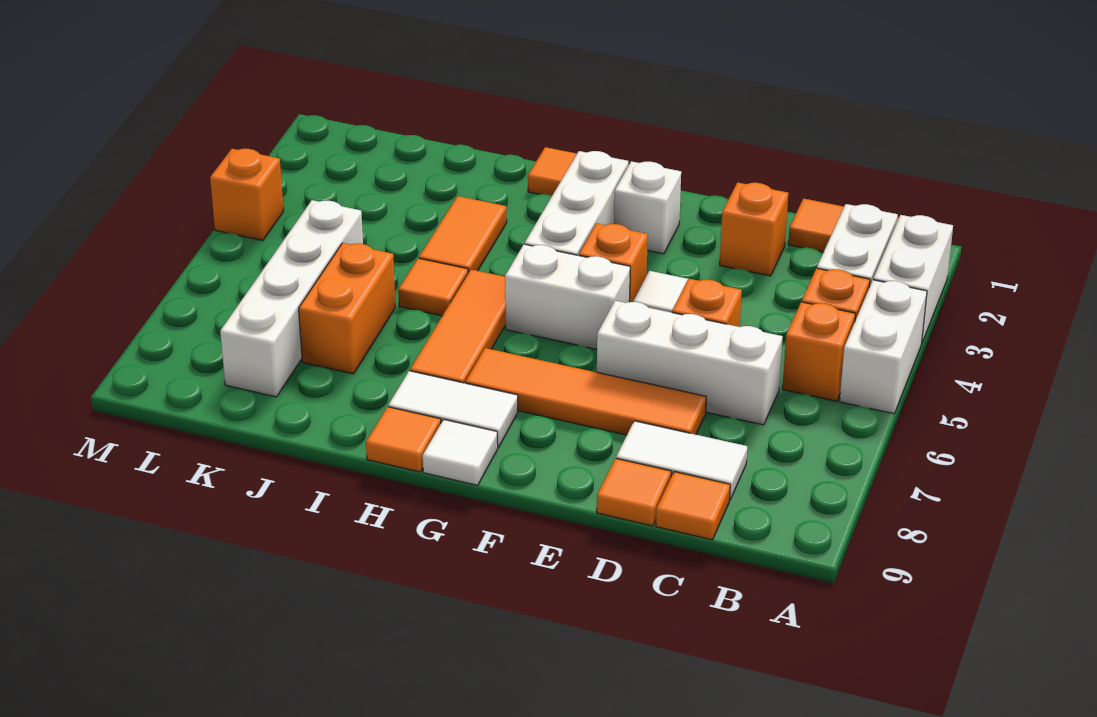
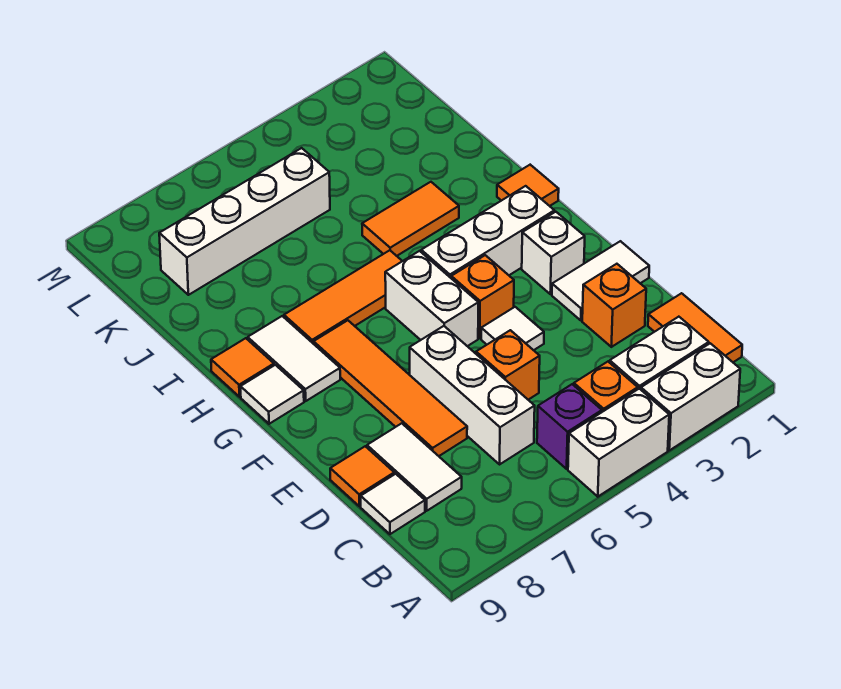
orange 1x1 brick [783,302,855,401] -> purple 1x1 brick [537,384,602,469]
orange 1x1 tile [656,472,730,540] -> white 1x1 tile [361,474,425,534]
none -> white 1x2 tile [552,241,649,320]
orange 1x1 tile [398,258,468,316] -> none
orange 1x2 brick [299,243,395,374] -> none
orange 1x1 brick [210,149,284,240] -> none

